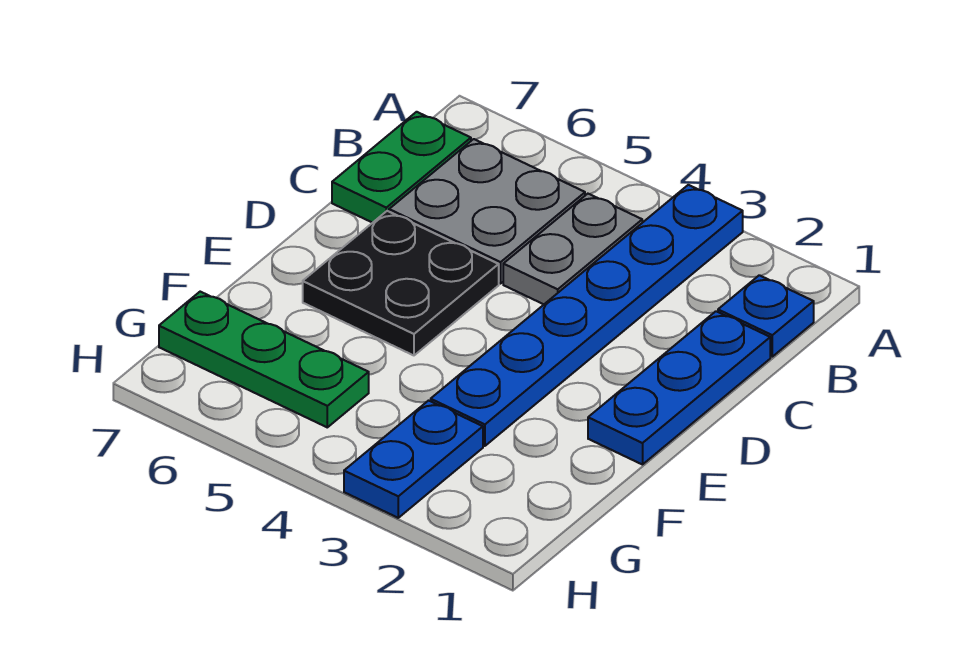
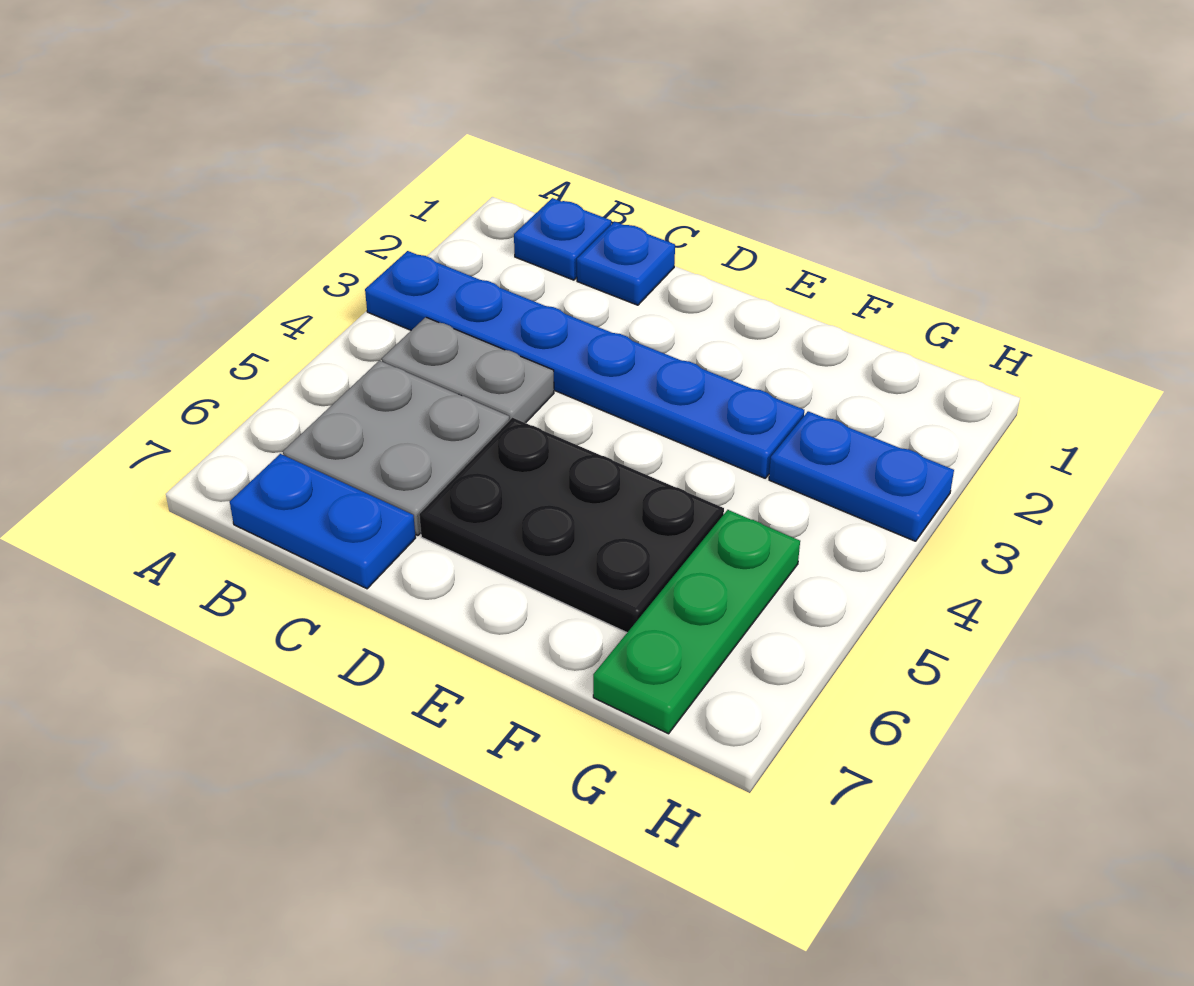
green 1x2 plate [332,112,471,223] -> blue 1x2 plate [230,454,416,589]
blue 1x3 plate [588,311,770,465] -> blue 1x1 plate [577,222,675,305]
black 2x2 plate [303,211,499,355] -> black 2x3 plate [419,418,724,632]

